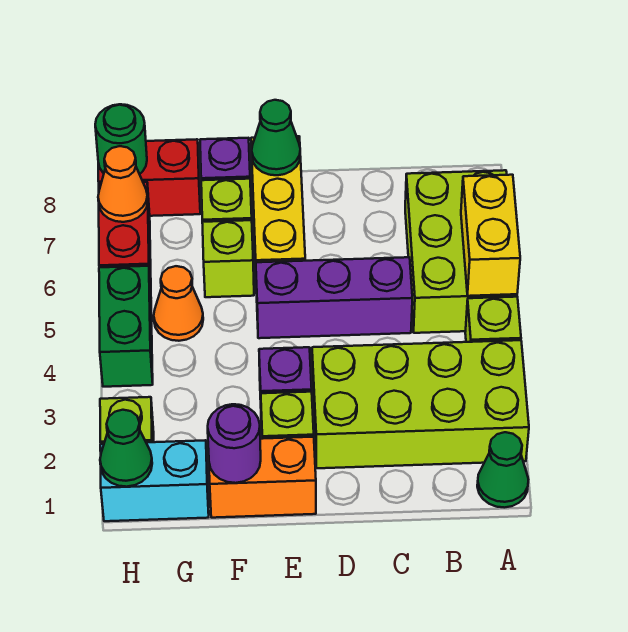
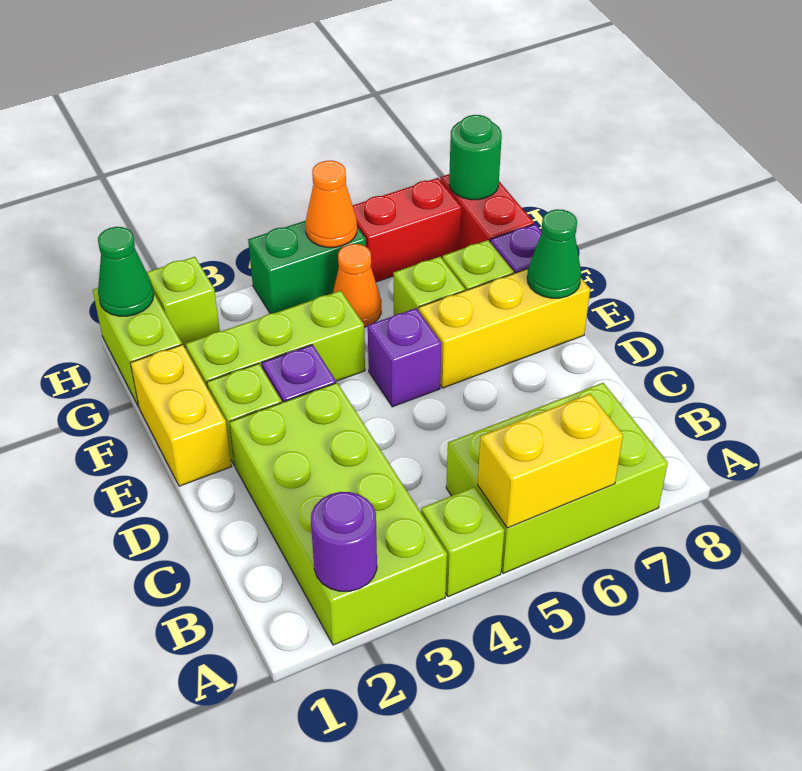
green 1x1 cone [477,432,529,508] -> none
purple 1x3 brick [256,257,412,338] -> purple 1x1 brick [368,308,441,407]
orange 1x2 brick [209,437,316,518] -> yellow 1x2 brick [131,345,232,486]
purple 1x1 round brick [208,404,261,483] -> purple 1x1 round brick moved to [311,492,377,591]
none -> lime 1x3 brick [186,291,365,388]
cyan 1x2 brick [100,440,209,521] -> lime 1x2 brick [93,288,182,407]
orange 1x1 cone [98,146,148,222] -> orange 1x1 cone moved to [306,161,357,247]

